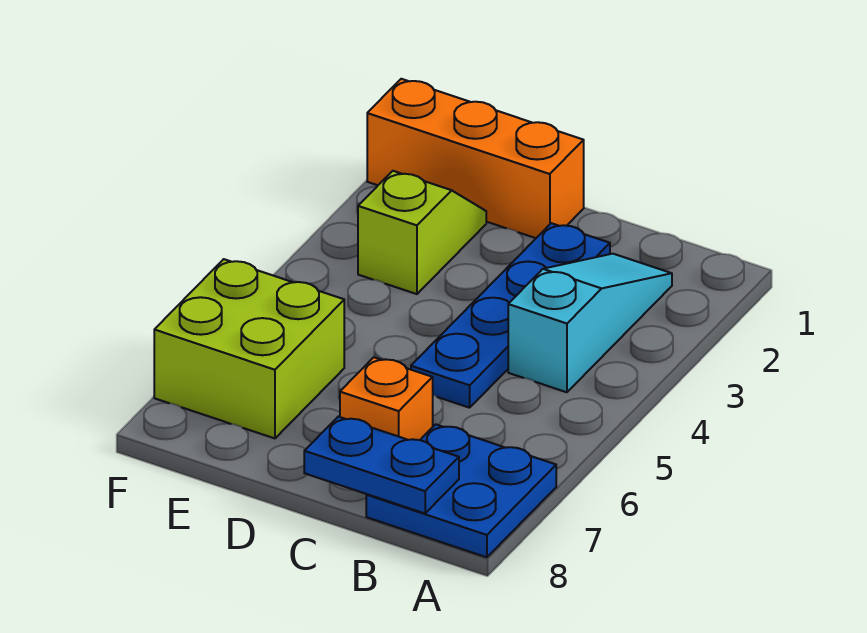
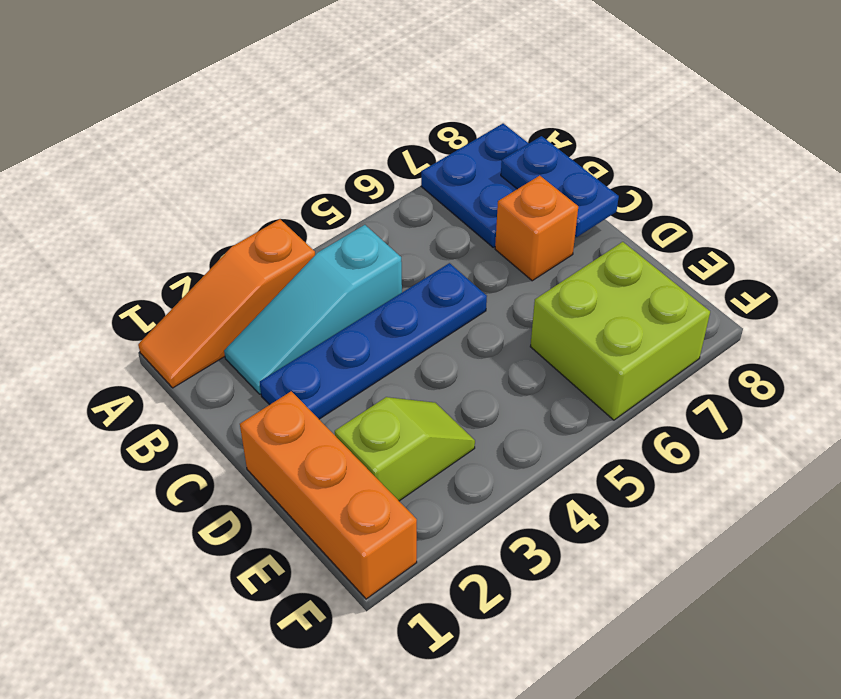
none -> orange 1x3 slope [138,219,315,388]
lime 1x2 slope [358,171,486,294] -> lime 1x2 slope turned to [335,397,475,501]

